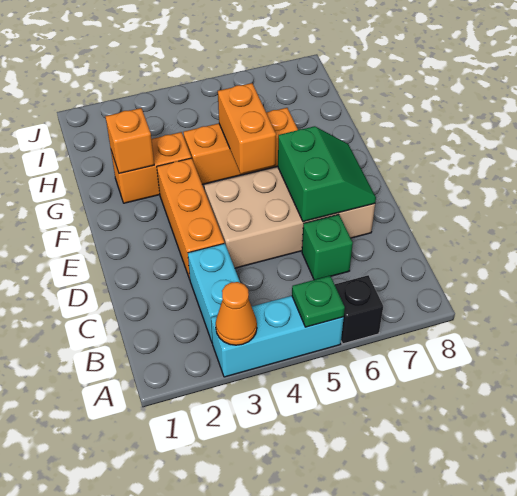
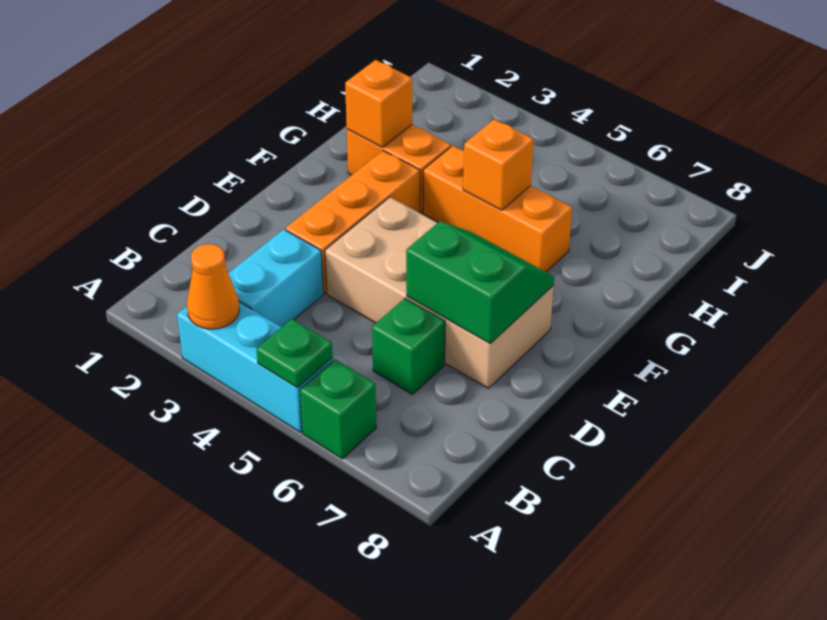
black 1x1 brick [334,275,383,344] -> green 1x1 brick [300,359,376,459]
green 2x2 slope [278,126,376,222] -> green 2x2 slope turned to [406,221,554,344]
orange 1x2 brick [218,83,276,174] -> orange 1x1 brick [463,119,534,210]

